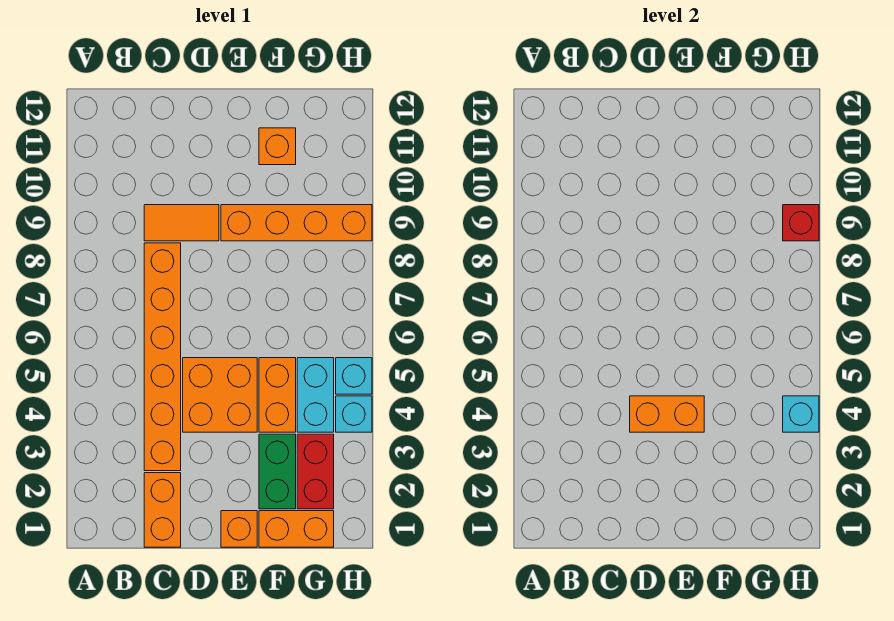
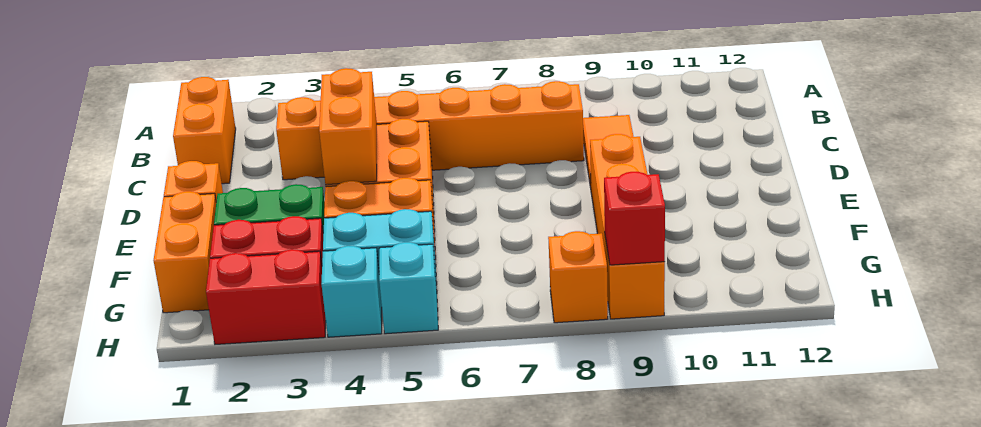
orange 1x2 brick [144,473,181,547] -> orange 1x2 brick turned to [173,77,236,184]
orange 1x1 brick [259,128,296,165] -> orange 1x1 brick moved to [548,231,608,323]
none -> red 1x2 brick [206,249,326,344]
cyan 1x1 brick [783,396,819,432] -> none

